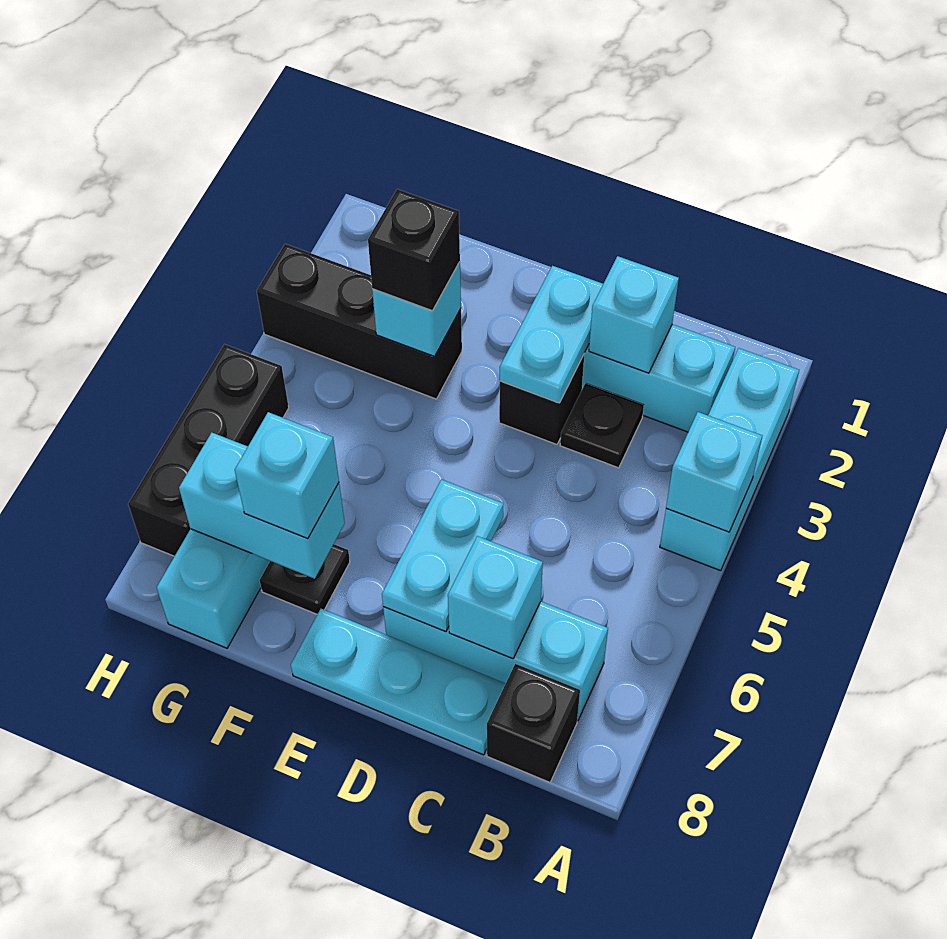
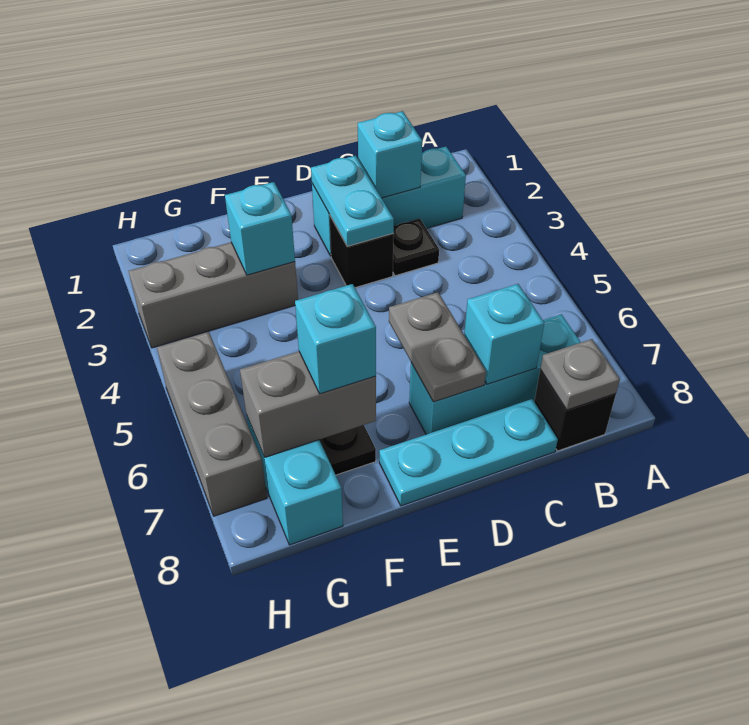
cyan 1x3 brick [660,348,799,571] -> none
cyan 1x1 brick [666,412,762,532] -> none
none -> grey 1x1 plate [540,339,620,410]
cyan 1x2 plate [382,480,503,632] -> grey 1x2 plate [389,292,486,402]
black 1x3 brick [257,244,462,399] -> grey 1x3 brick [129,242,298,348]
black 1x1 brick [368,189,460,311] -> none
cyan 1x2 brick [179,433,345,579] -> grey 1x2 brick [240,351,376,458]
black 1x3 brick [128,344,289,556] -> grey 1x3 brick [157,332,267,516]

